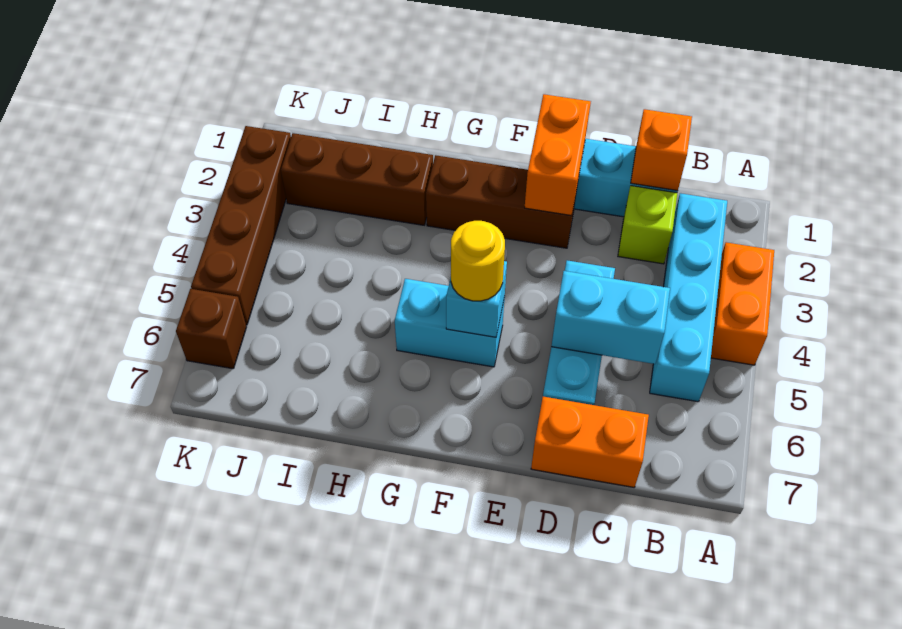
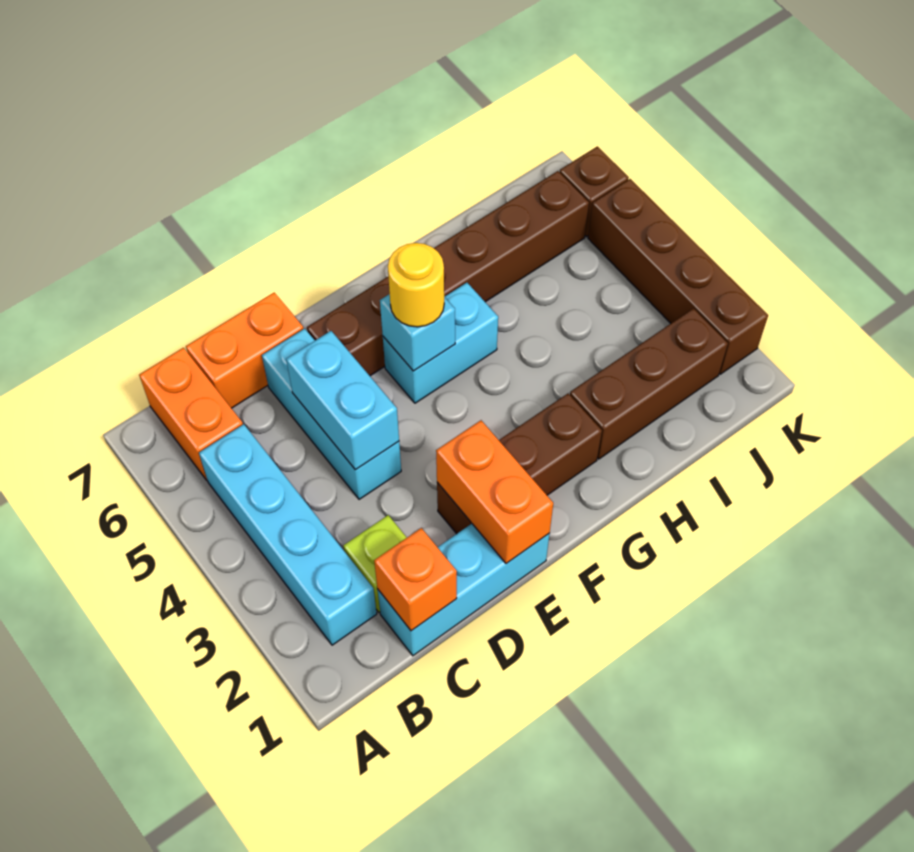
orange 1x2 brick [711,242,774,365] -> orange 1x2 brick moved to [139,348,243,480]
cyan 1x2 brick [551,271,670,364] -> cyan 1x2 brick turned to [286,331,399,470]
none -> brown 1x6 brick [307,171,589,376]

